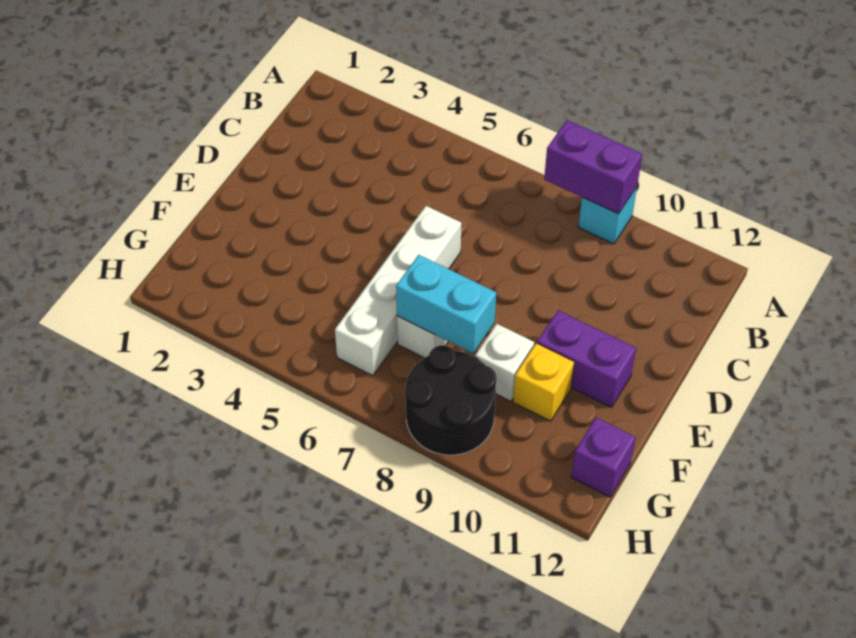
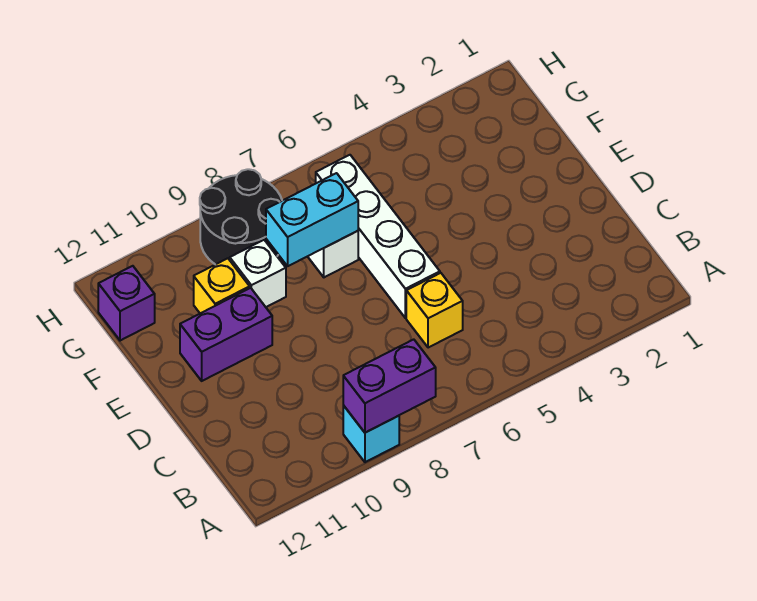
none -> yellow 1x1 brick [406,273,463,348]

